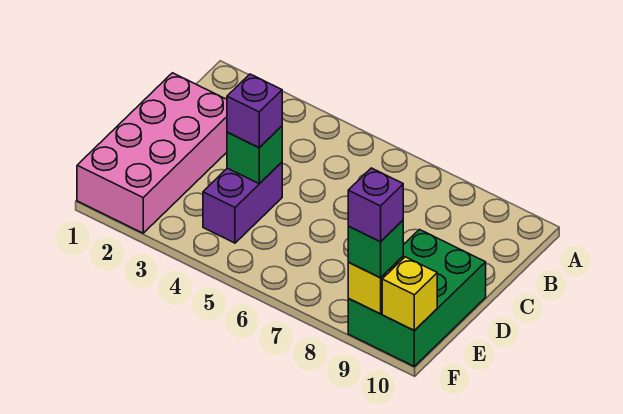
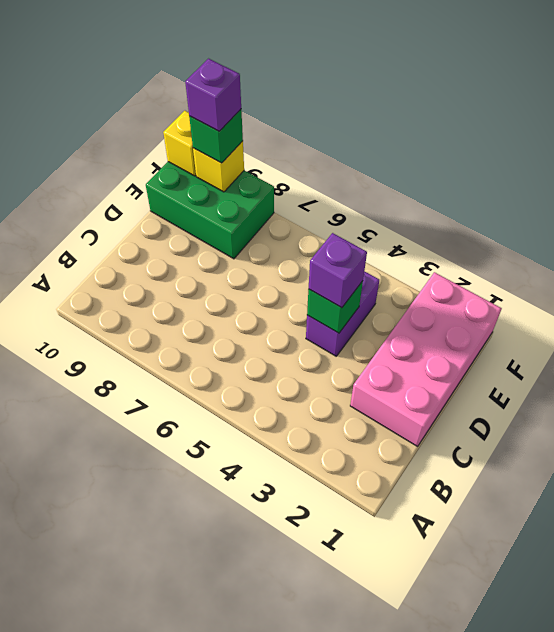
green 2x3 brick [348,230,486,366] -> green 2x3 brick turned to [146,162,274,259]

